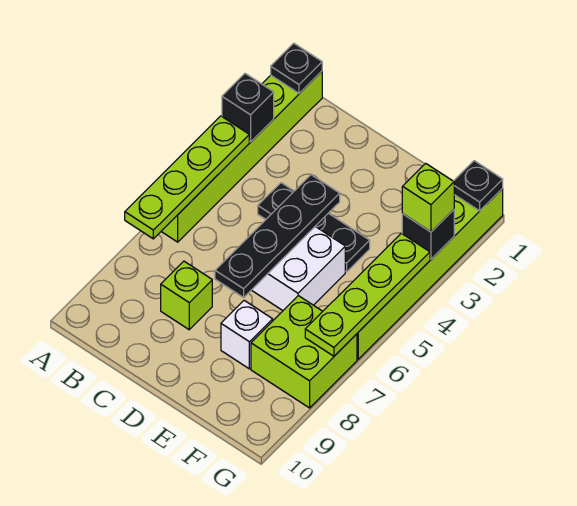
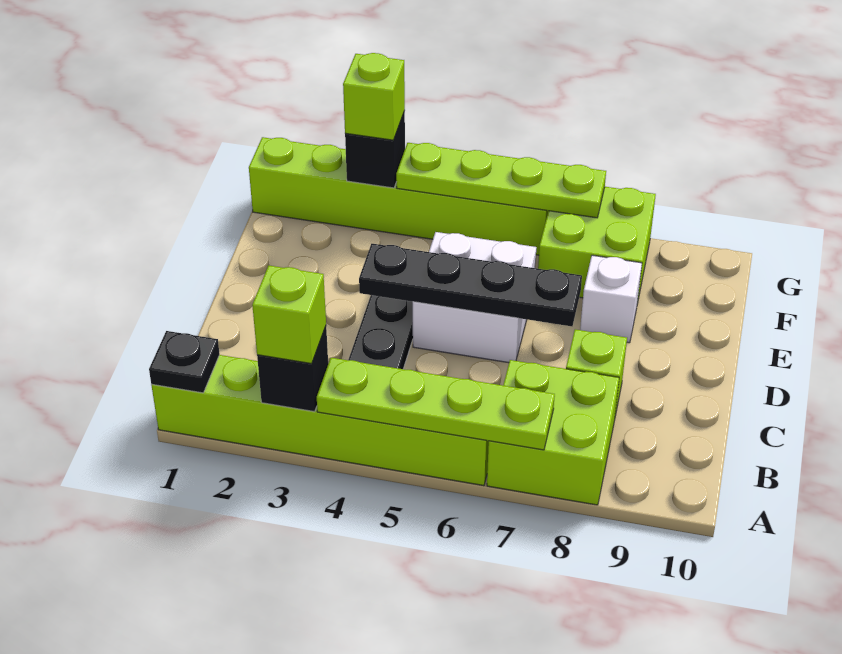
none -> lime 1x1 brick [252,266,326,364]
none -> lime 2x2 brick [487,360,619,505]
black 1x1 plate [454,161,503,211] -> none

